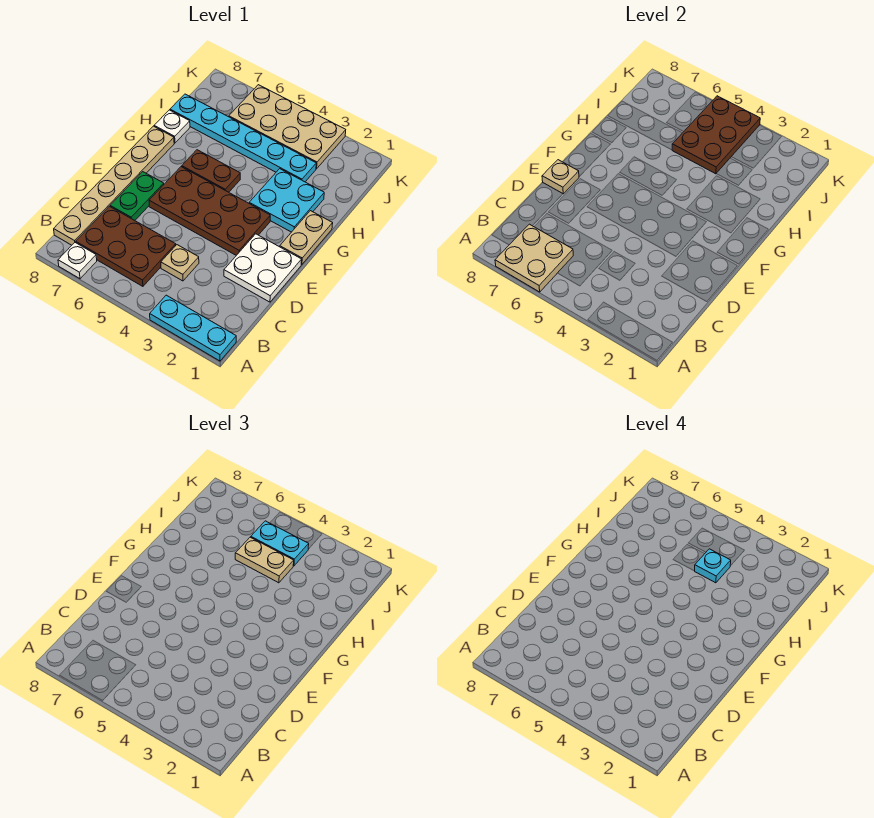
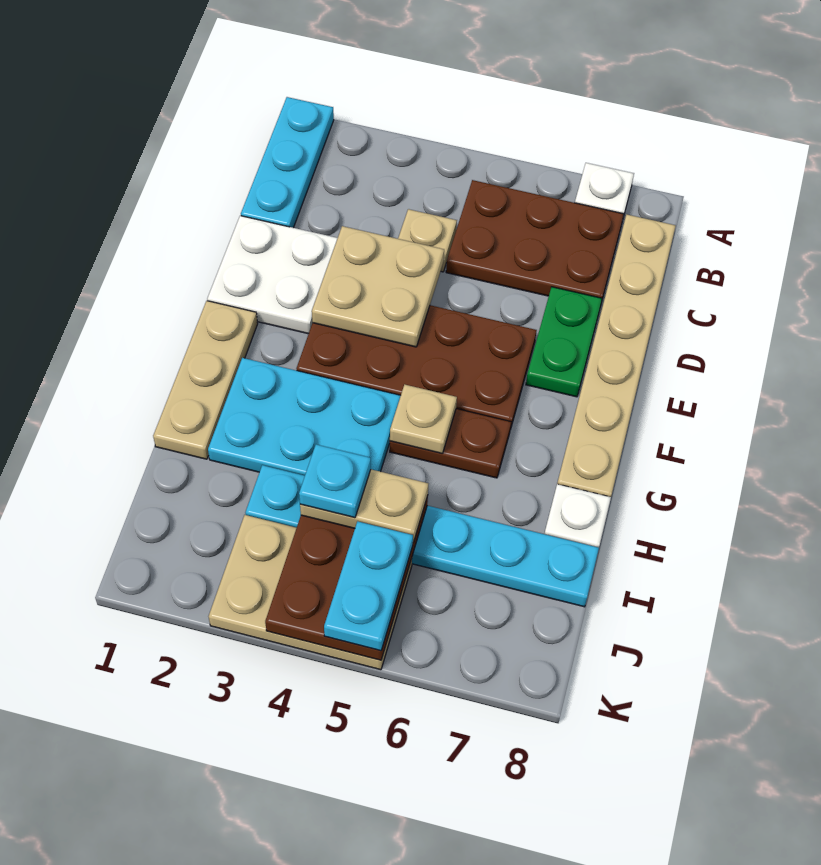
cyan 1x3 plate [150,295,236,361] -> cyan 1x3 plate turned to [241,97,334,228]
tan 2x2 plate [495,224,573,292] -> tan 2x2 plate moved to [312,226,444,347]
tan 1x1 plate [542,160,579,194] -> tan 1x1 plate moved to [390,384,457,453]
tan 1x2 plate [280,211,333,265] -> tan 1x3 plate [153,301,258,459]
cyan 2x2 plate [249,169,324,232] -> cyan 2x3 plate [208,358,401,475]
tan 2x4 plate [229,85,346,169] -> tan 2x3 plate [209,515,412,670]
cyan 1x2 plate [251,521,309,566] -> cyan 1x2 plate turned to [324,521,413,651]

